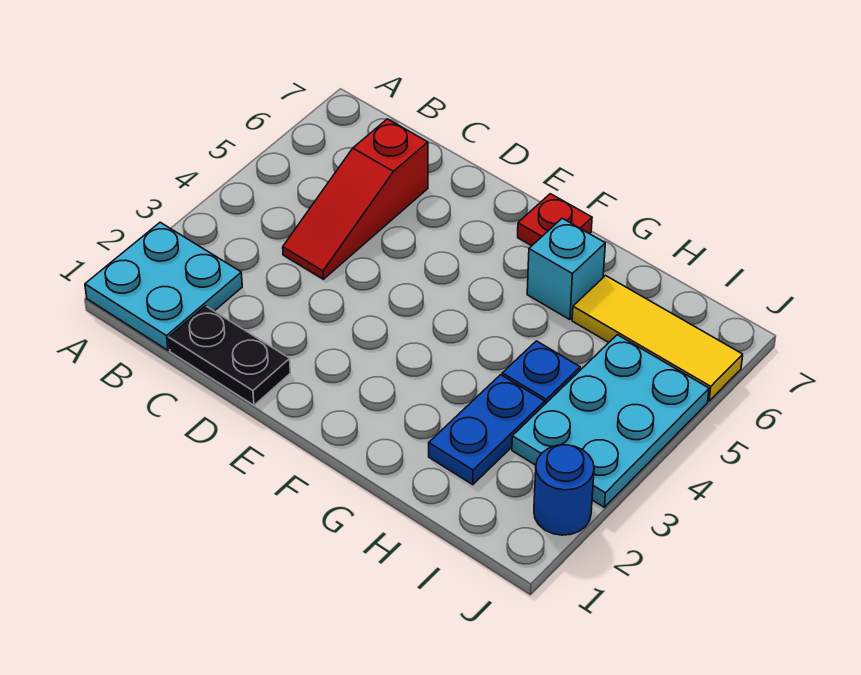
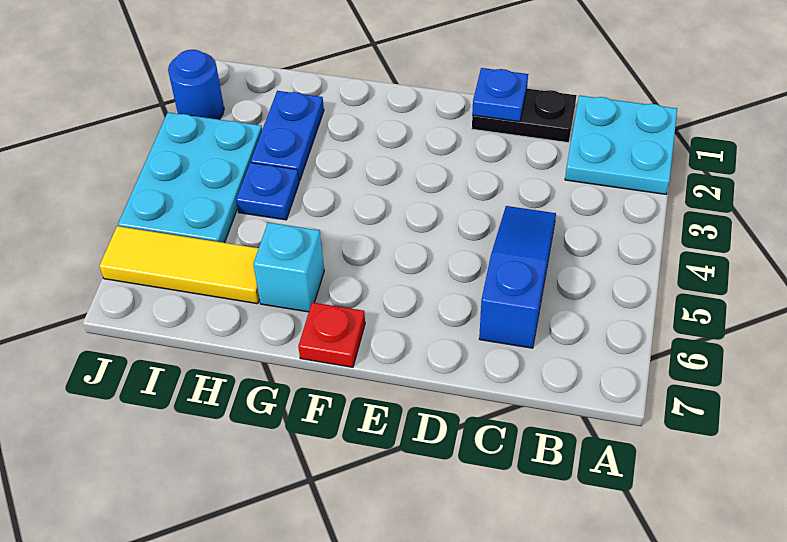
red 1x3 slope [283,119,428,279] -> blue 1x3 slope [479,206,556,348]
none -> blue 1x1 plate [472,68,528,122]

